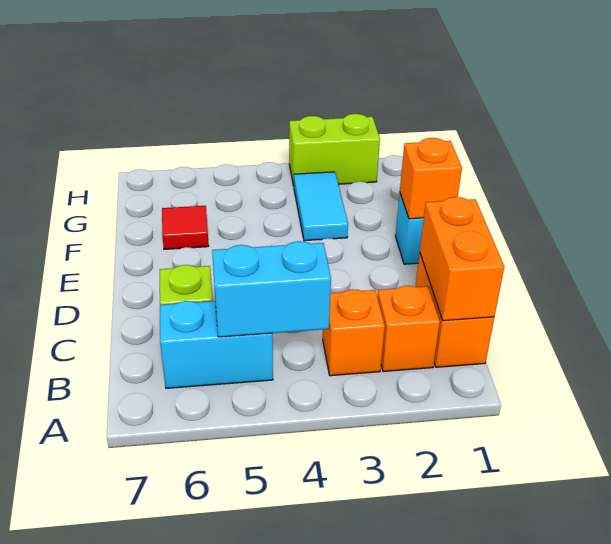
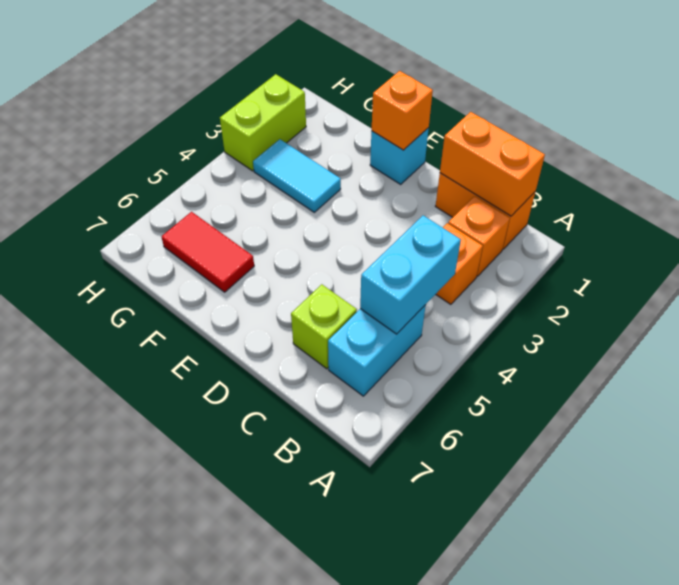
red 1x1 tile [162,206,209,249] -> red 1x2 tile [162,212,254,292]

